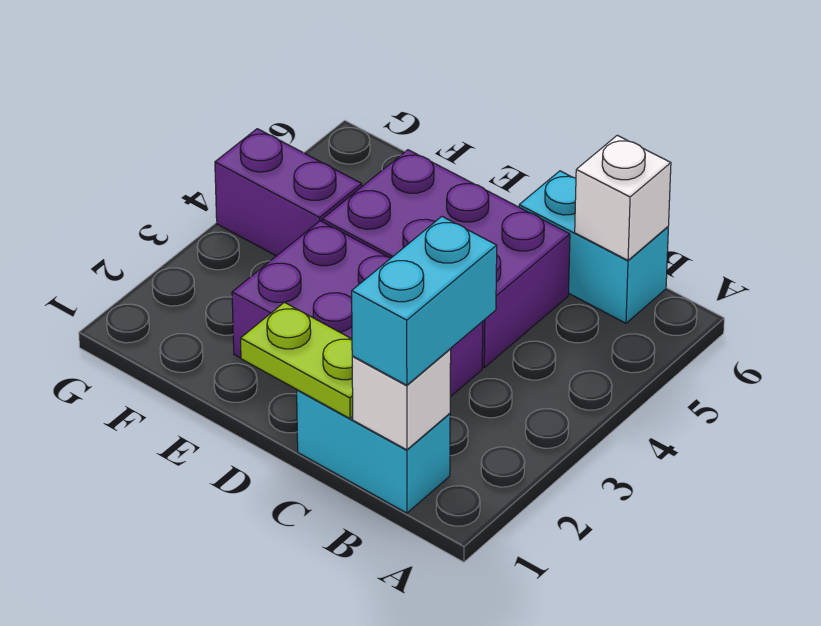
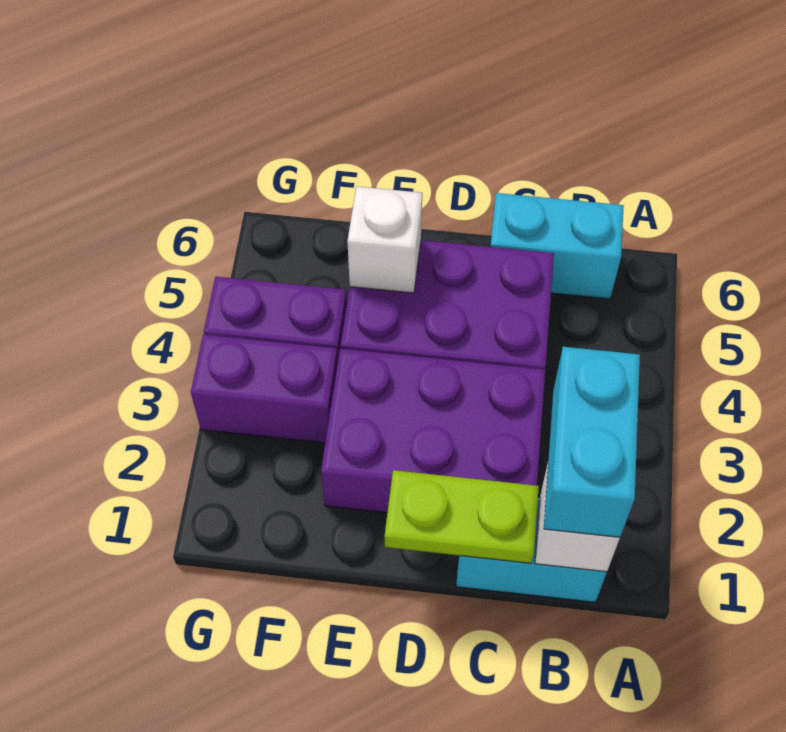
white 1x1 brick [575,135,671,260] -> white 1x1 brick moved to [347,186,422,293]
none -> purple 1x2 brick [191,335,338,443]

